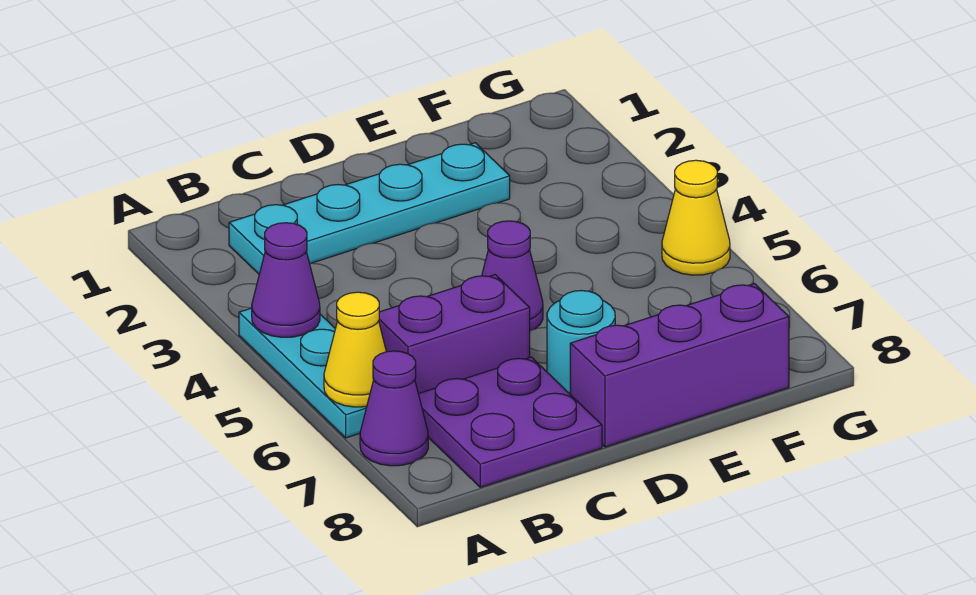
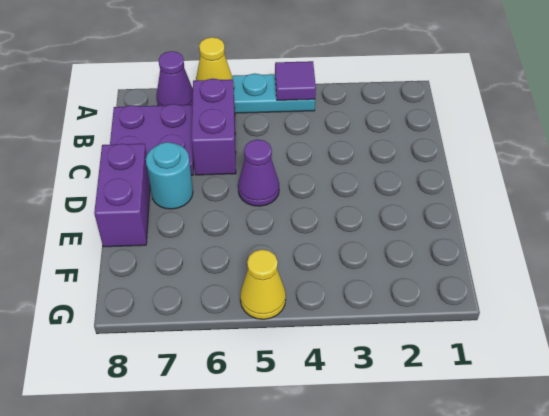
purple 1x1 cone [252,223,320,337] -> purple 1x1 tile [275,61,316,100]
cyan 1x4 plate [229,143,510,274] -> none
purple 1x3 brick [570,284,789,447] -> purple 1x2 brick [94,144,150,247]

